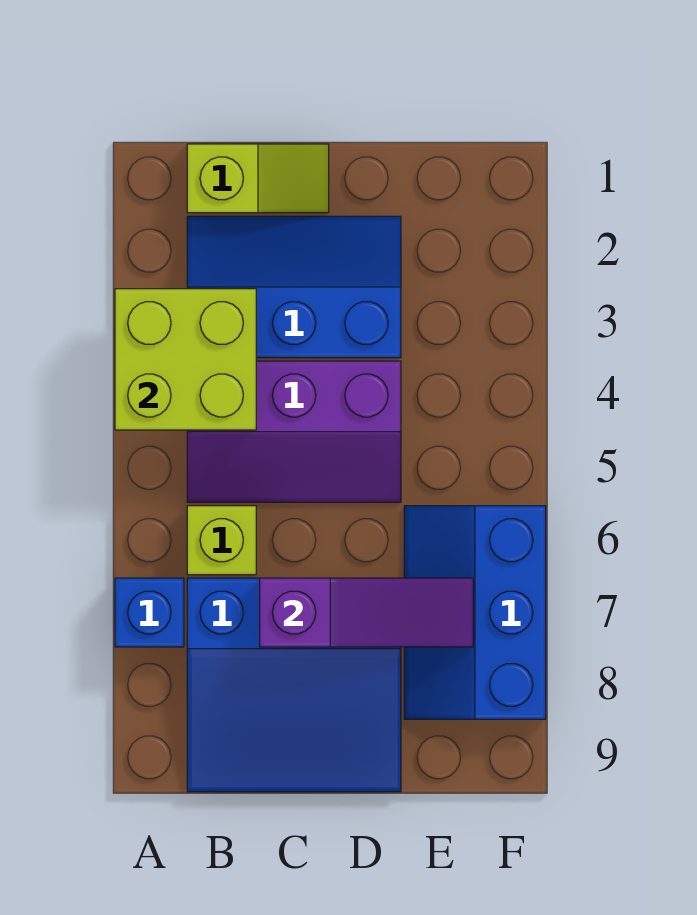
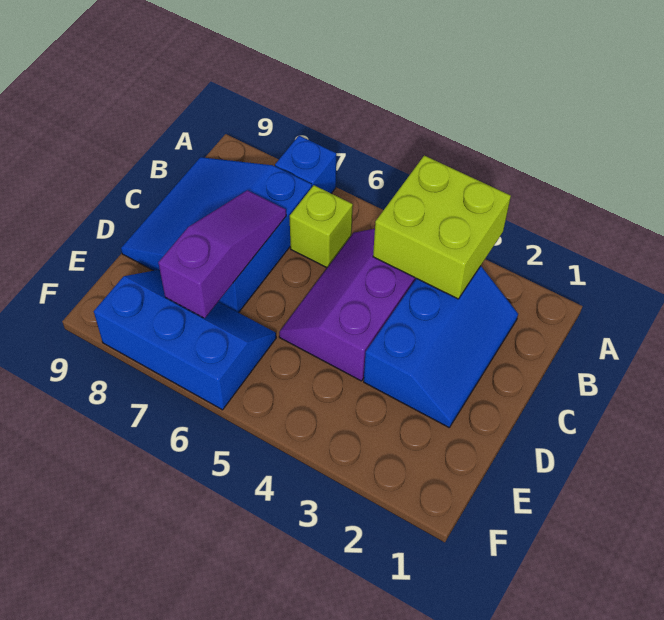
lime 1x2 slope [187,144,329,213] -> none
purple 1x3 slope [260,578,473,647] -> purple 1x3 slope turned to [158,190,286,318]

